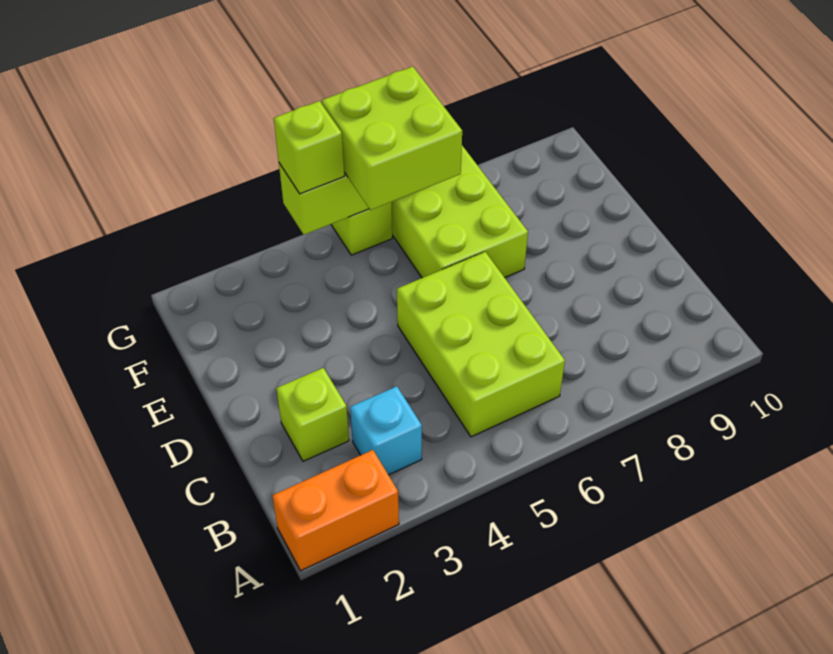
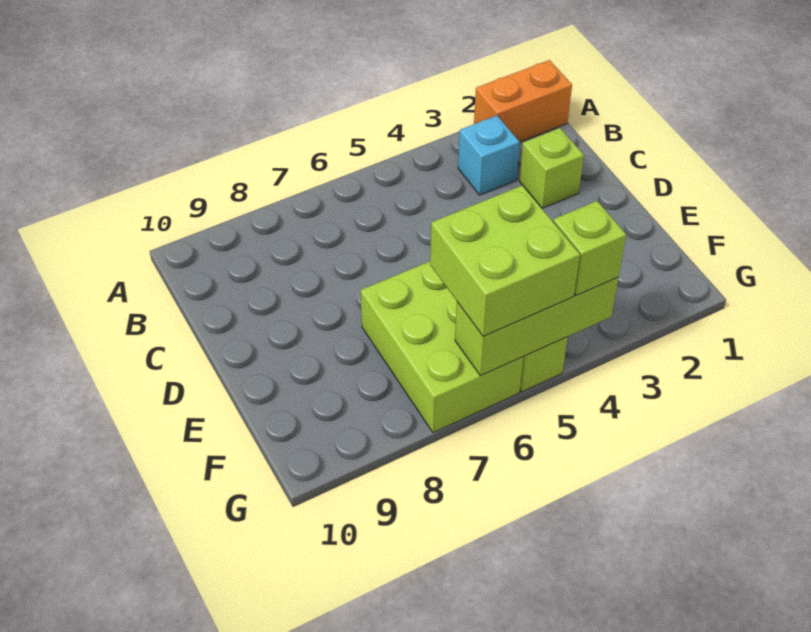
lime 2x3 brick [397,252,565,437] -> none

